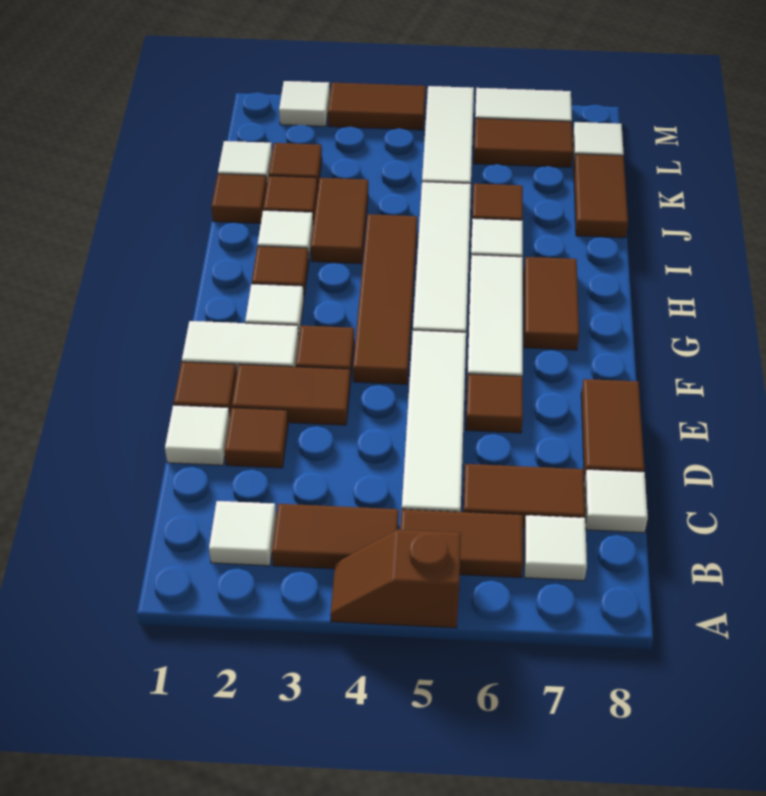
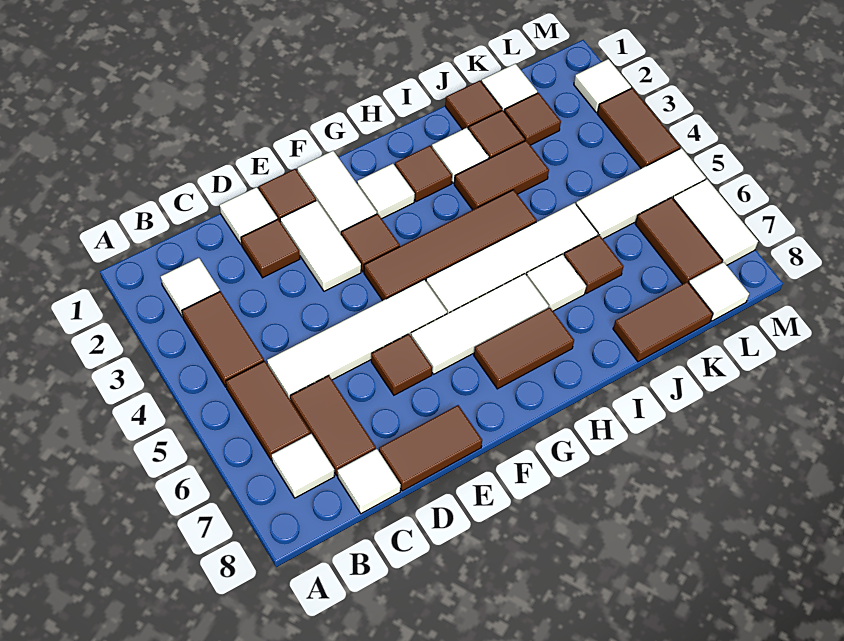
brown 1x2 slope [330,530,461,628] -> none
brown 1x2 tile [232,364,350,425] -> white 1x2 tile [280,201,361,291]

